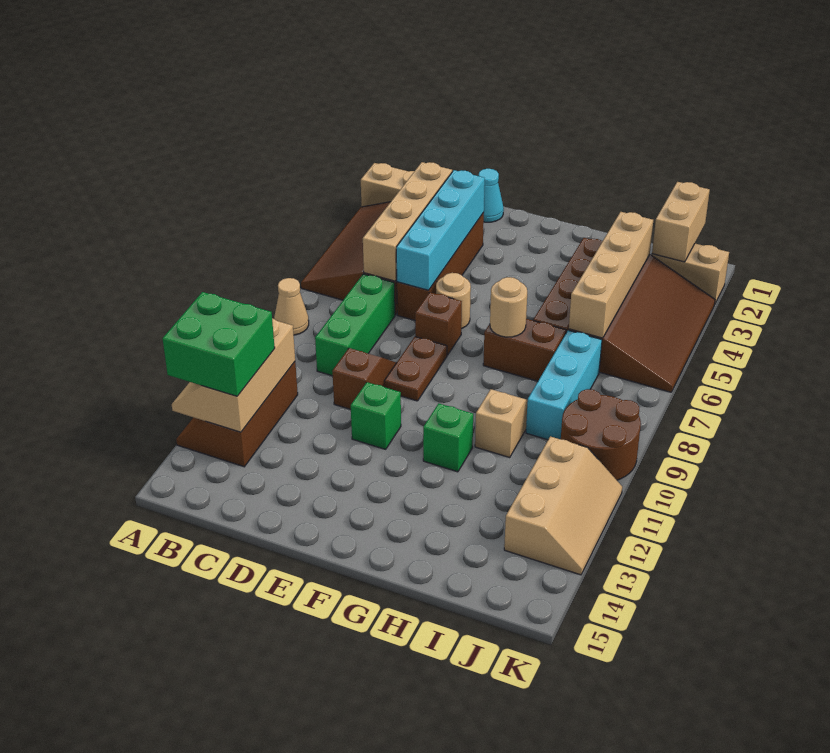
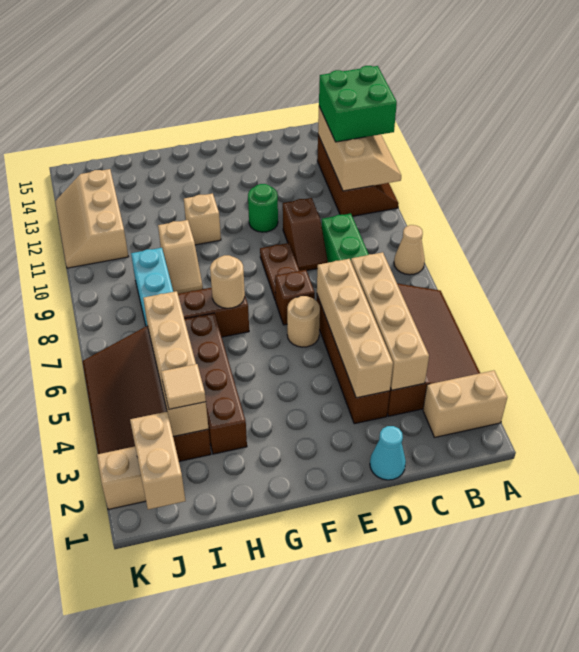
cyan 1x4 brick [396,170,485,290] -> tan 1x4 brick [317,259,393,398]
green 1x1 brick [351,382,401,449] -> green 1x1 round brick [248,184,278,232]
green 1x1 brick [423,403,473,472] -> tan 1x1 brick [184,193,221,245]
none -> tan 1x1 tile [161,364,206,409]
brown 2x2 round brick [561,389,641,480] -> none

